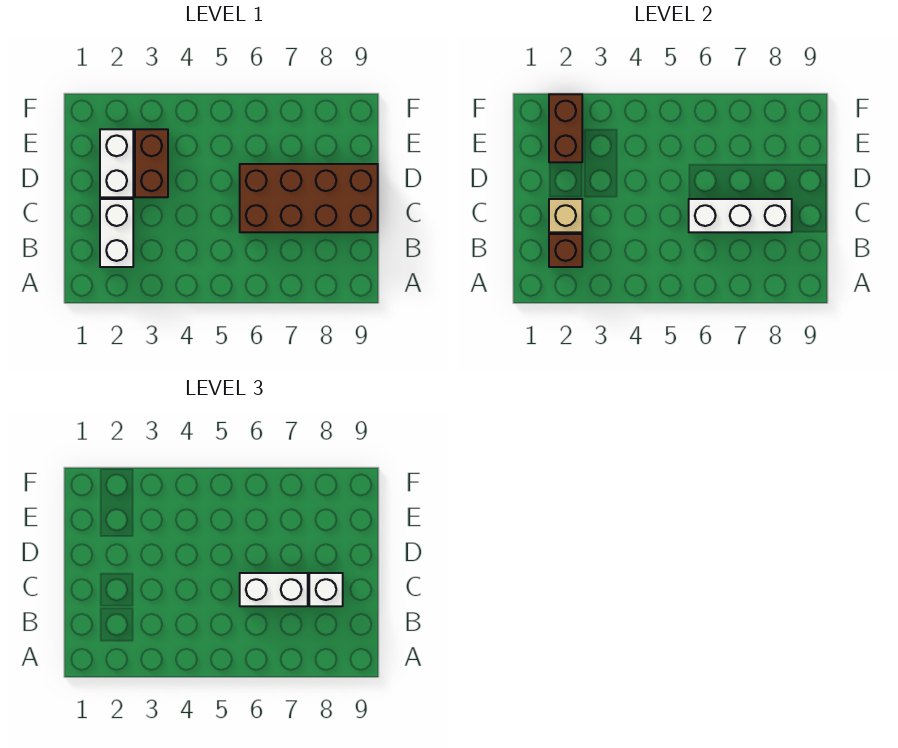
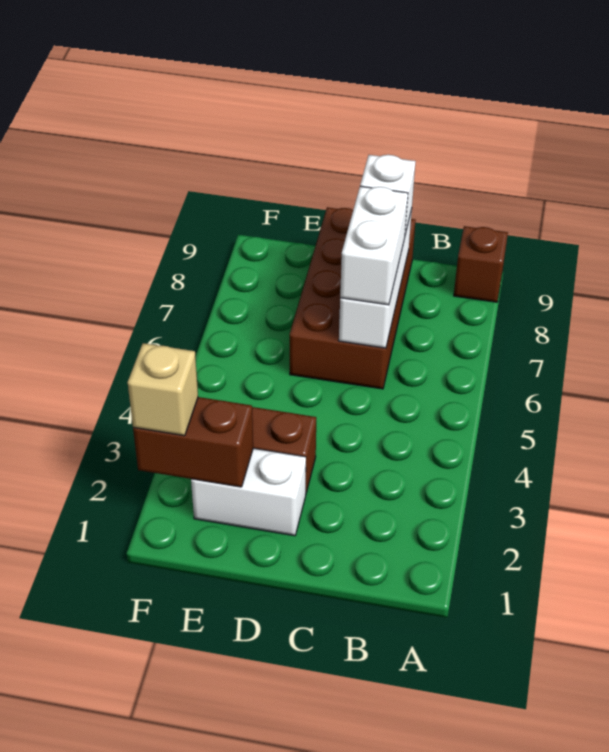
white 1x2 brick [100,199,133,267] -> none
brown 1x1 brick [549,234,582,267] -> brown 1x1 brick moved to [454,226,508,302]
tan 1x1 brick [549,199,582,232] -> tan 1x1 brick moved to [128,343,198,436]

